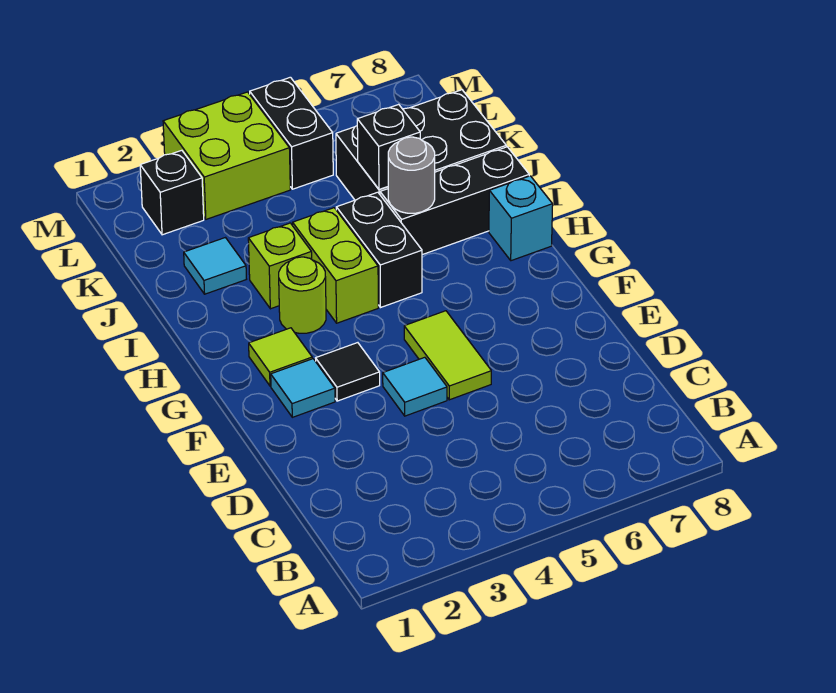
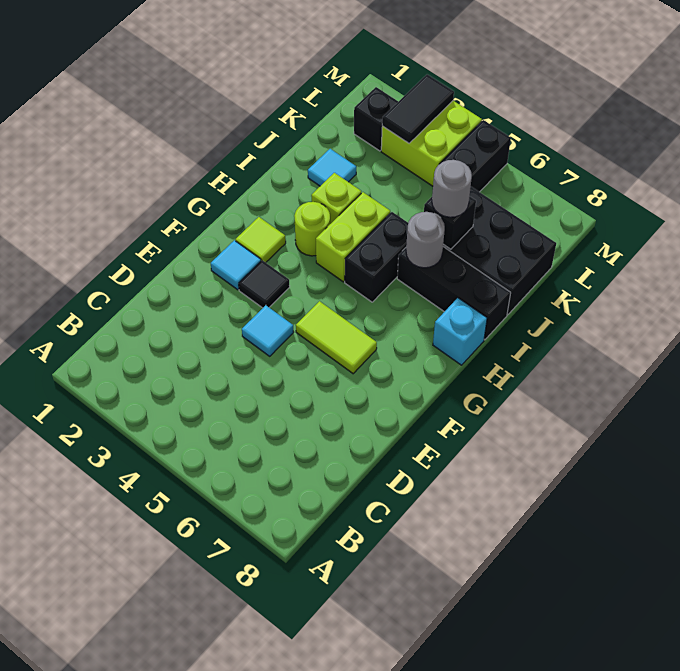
lime 1x2 tile [404,311,491,400] -> lime 1x2 tile turned to [296,301,377,374]
none -> grey 1x1 round brick [432,160,472,217]
none -> black 1x2 tile [382,74,454,143]

